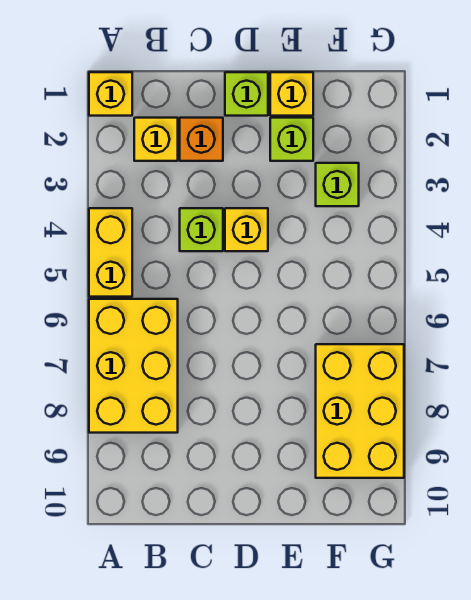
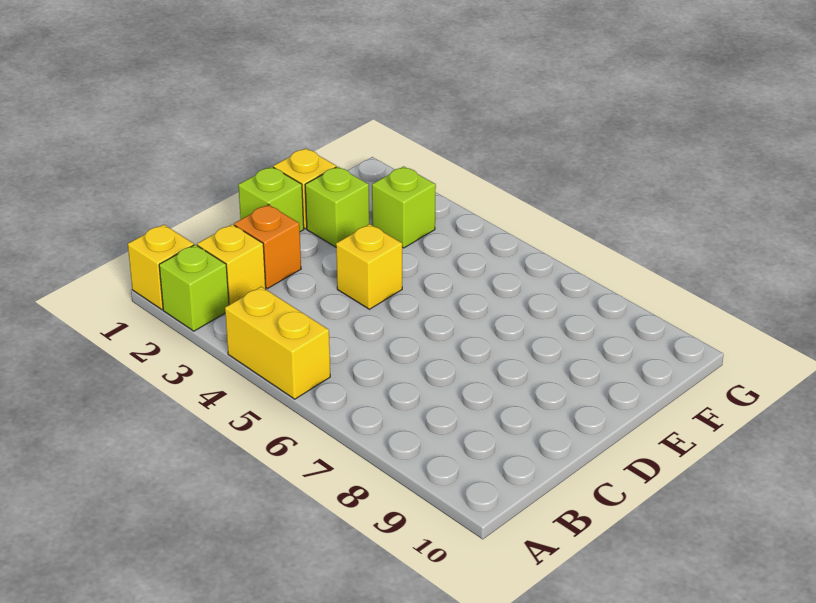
yellow 2x3 brick [89,299,178,433] -> none
lime 1x1 brick [180,208,223,251] -> lime 1x1 brick moved to [159,245,229,331]
yellow 2x3 brick [316,344,404,478] -> none

